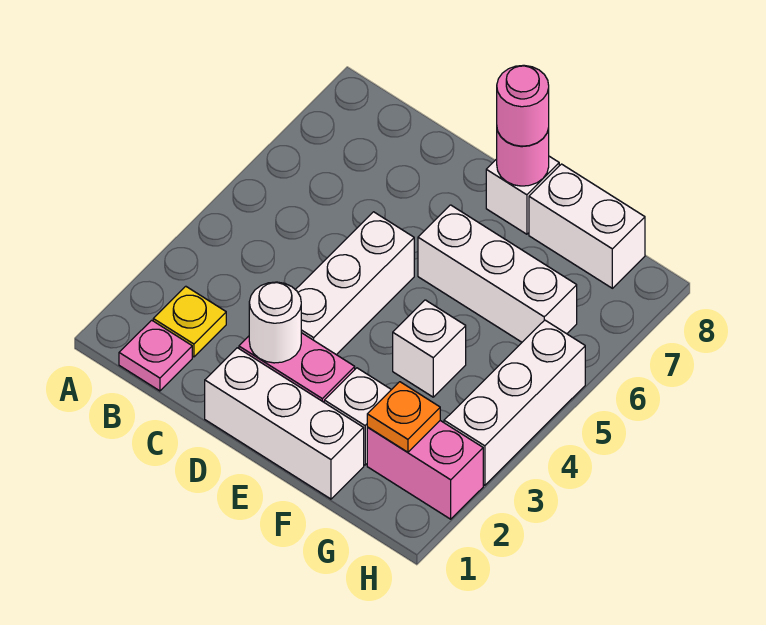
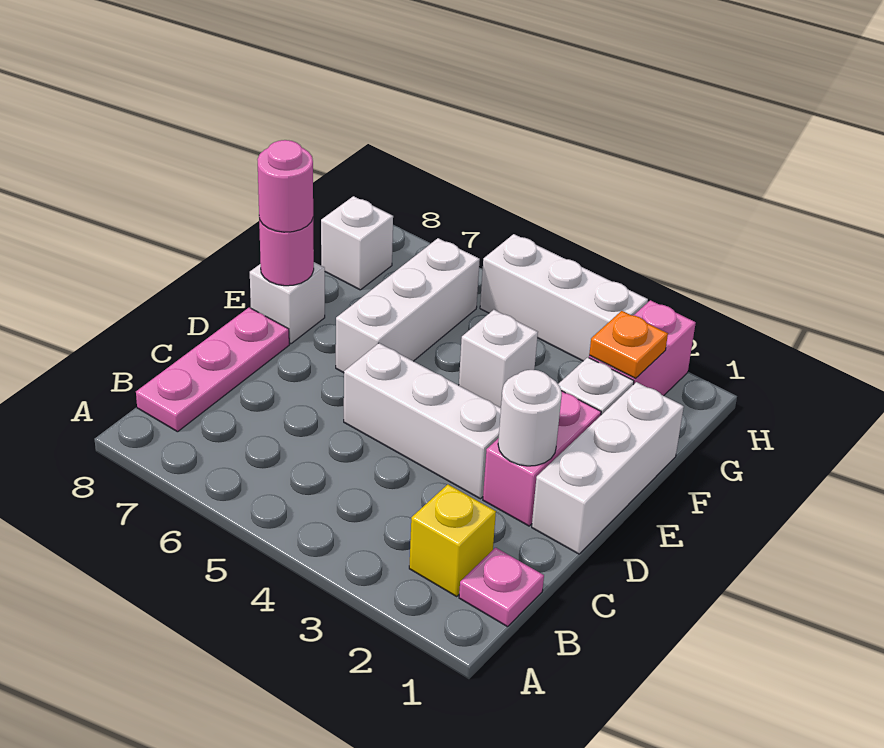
yellow 1x1 plate [153,286,226,357] -> yellow 1x1 brick [409,484,496,596]
none -> pink 1x3 plate [136,308,289,432]
white 1x2 brick [529,164,645,288] -> white 1x1 brick [321,196,393,290]

